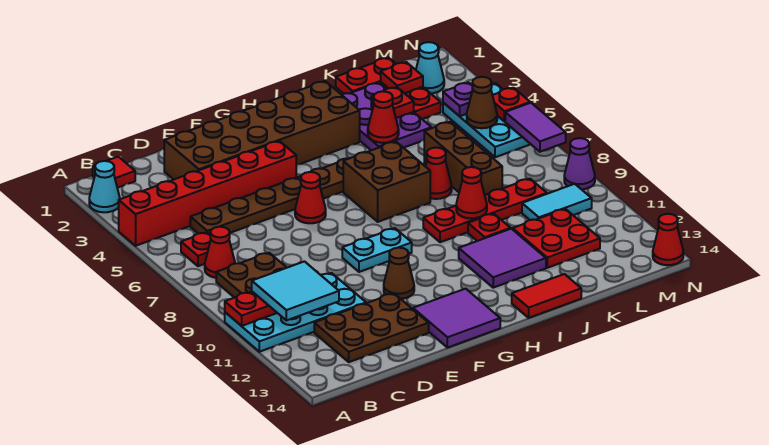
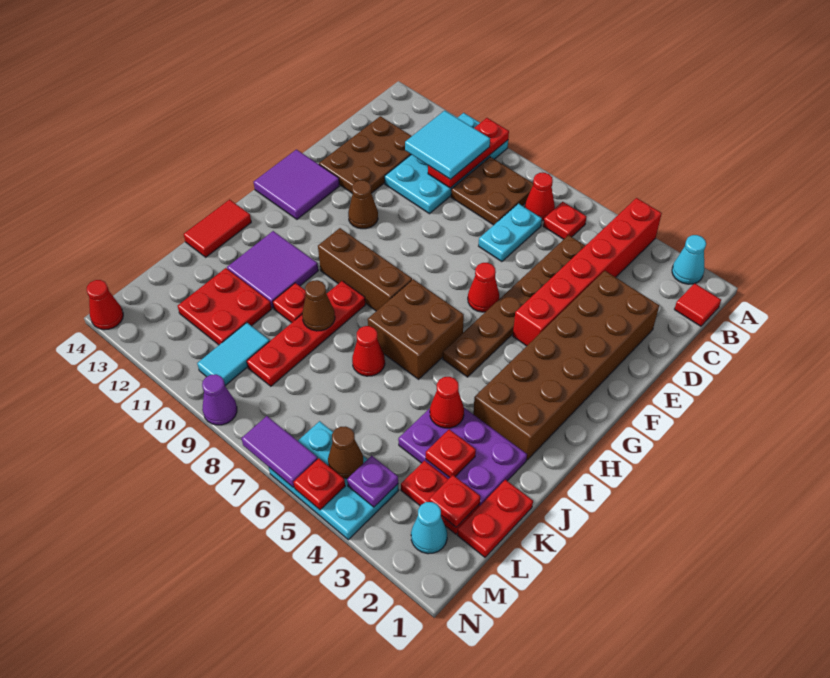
cyan 1x2 plate [342,228,412,272] -> cyan 1x2 plate moved to [479,204,542,262]
red 1x1 cone [456,167,487,218] -> brown 1x1 cone [302,280,335,331]
brown 1x3 brick [424,122,502,195] -> brown 1x3 brick moved to [318,228,412,311]

